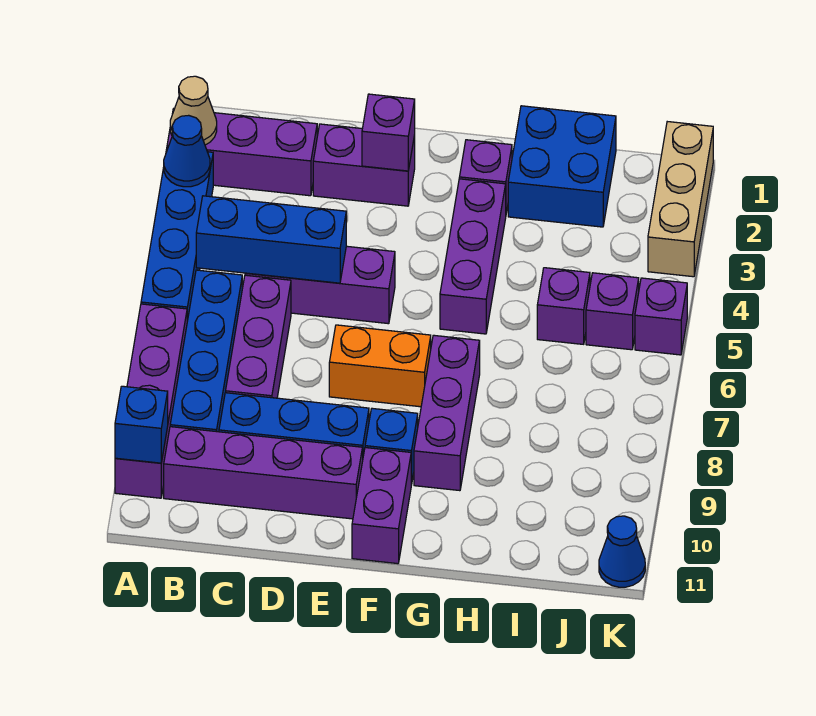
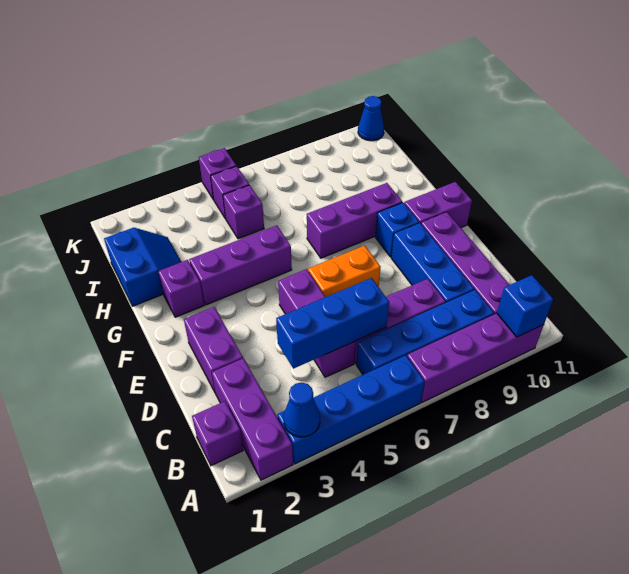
tan 1x1 cone [170,76,217,145] -> none
blue 1x3 brick [196,196,346,283] -> blue 1x3 brick turned to [276,278,389,369]
purple 1x1 brick [362,94,415,171] -> purple 1x1 brick moved to [192,401,243,466]
orange 1x2 brick [329,325,431,407] -> orange 1x2 brick turned to [308,246,381,297]
blue 2x2 brick [508,106,616,227] -> blue 2x2 slope [104,228,181,306]
tan 1x3 brick [648,122,713,277] -> none

